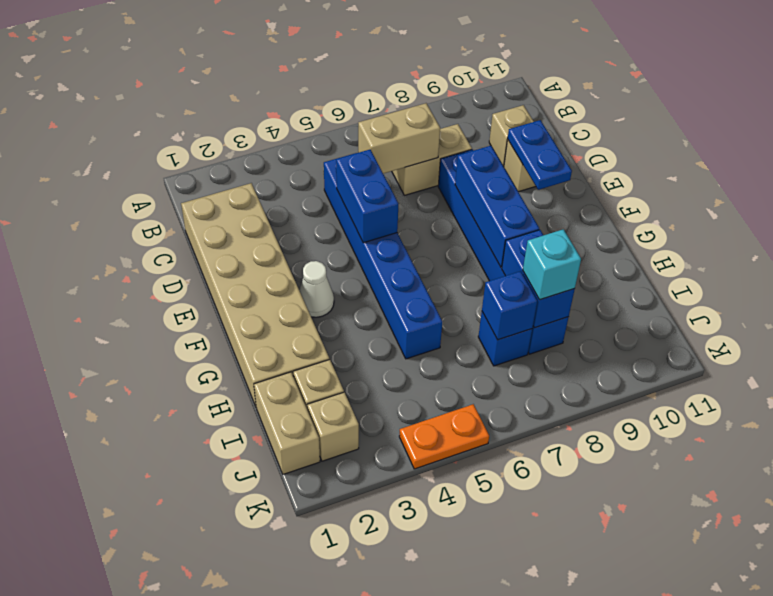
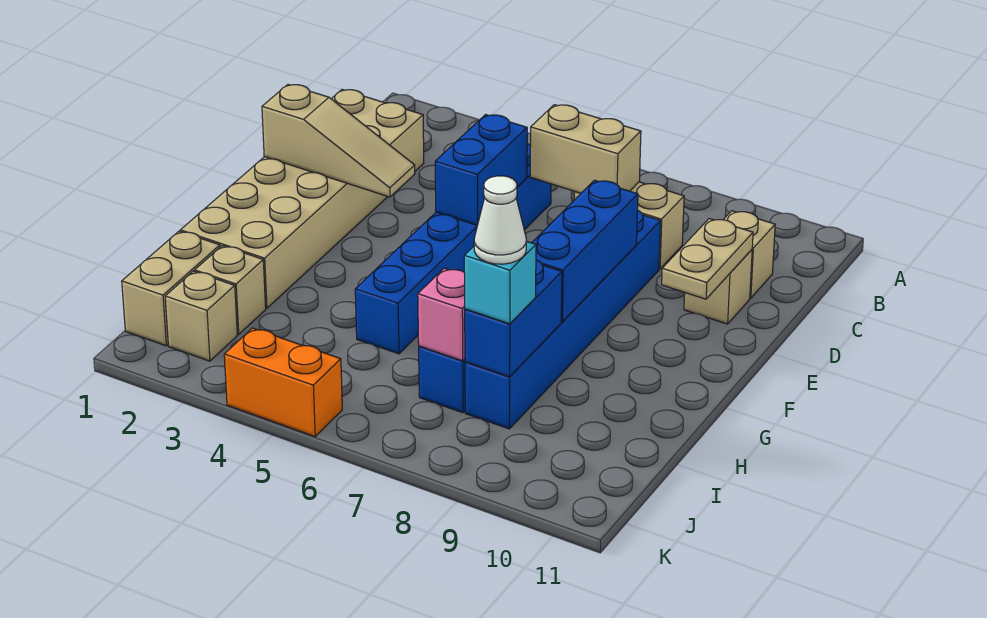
blue 1x2 plate [508,120,572,190] -> tan 1x2 plate [662,219,753,299]
none -> tan 1x3 slope [262,85,415,197]
white 1x1 cone [299,261,334,317] -> white 1x1 cone moved to [474,176,526,264]
blue 1x1 brick [482,271,537,340] -> pink 1x1 brick [418,268,465,361]
orange 1x2 plate [399,404,489,469] -> orange 1x2 brick [224,328,342,437]

